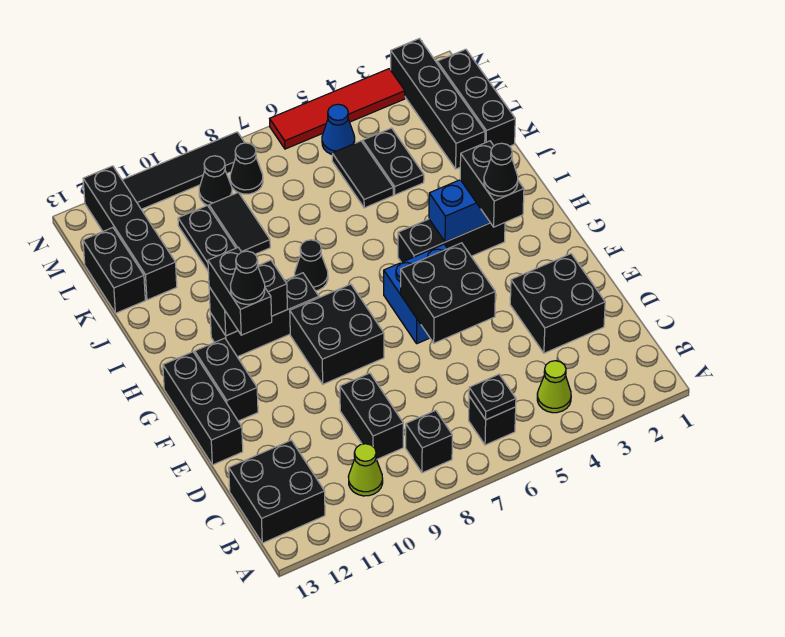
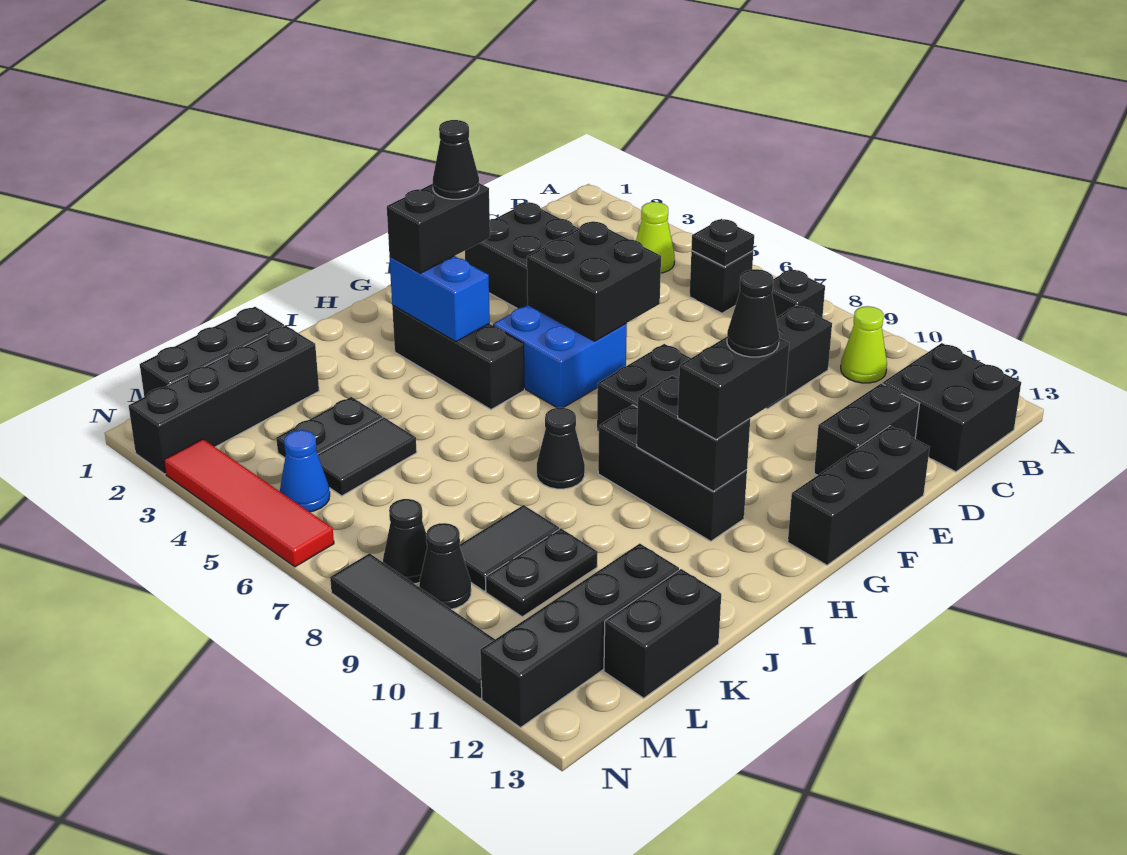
black 1x2 brick [195,338,258,421] -> black 1x2 brick moved to [814,384,920,475]

